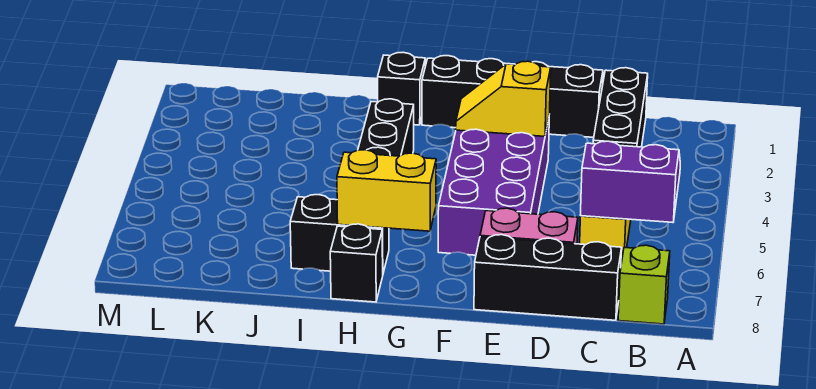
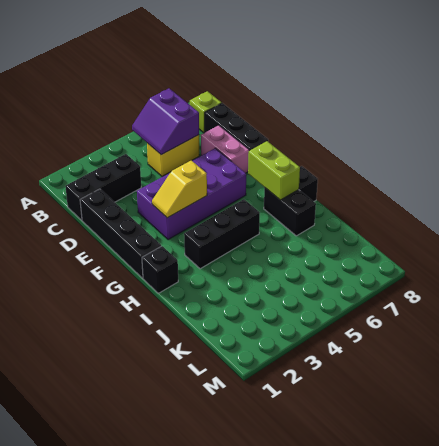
yellow 1x2 slope [456,61,551,136] -> yellow 1x2 slope turned to [152,160,207,218]
yellow 1x2 brick [337,150,436,231] -> lime 1x2 brick [248,141,300,200]

